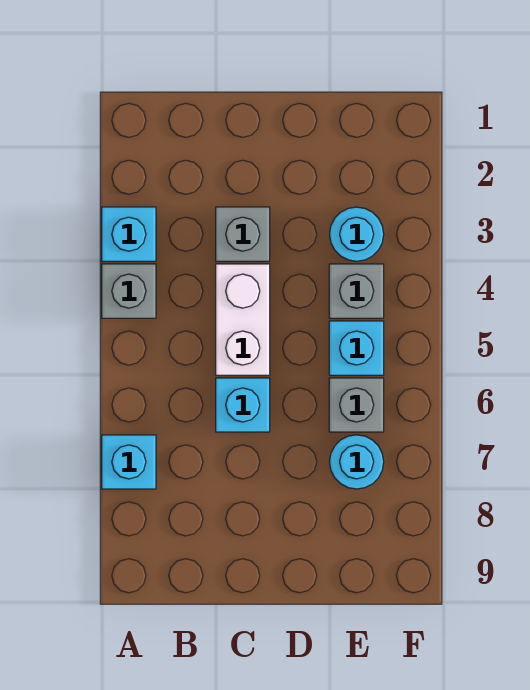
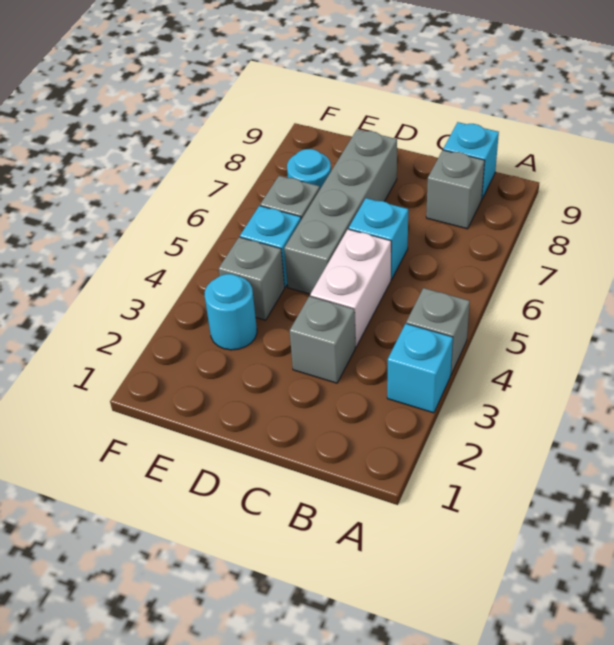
cyan 1x1 brick [102,435,156,489] -> cyan 1x1 brick moved to [443,122,499,198]
none -> grey 1x1 brick [426,150,485,229]
none -> grey 1x4 brick [284,130,397,294]

